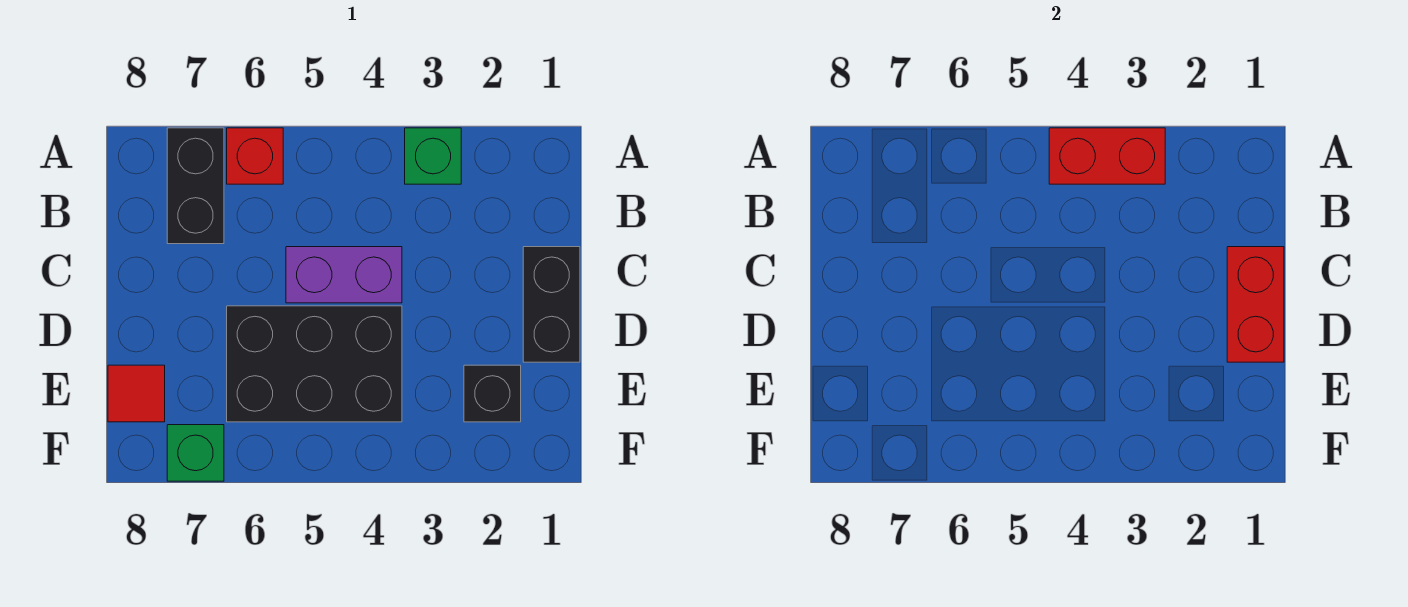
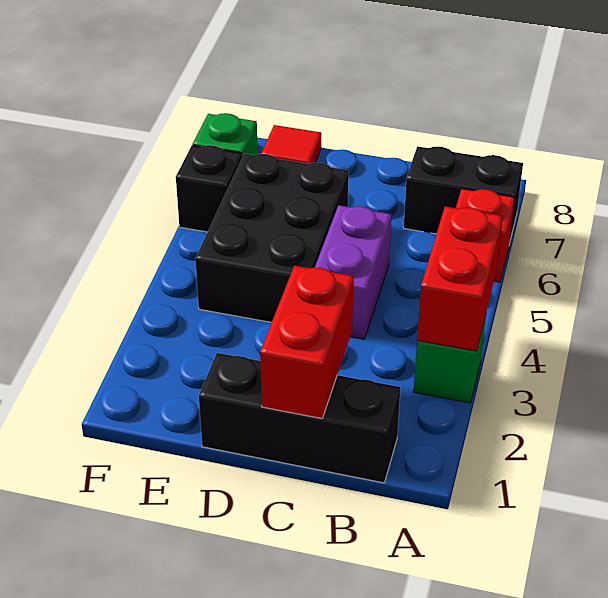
black 1x2 brick [523,247,580,362] -> black 1x3 brick [199,353,400,483]
red 1x2 brick [1227,247,1284,362] -> red 1x2 brick turned to [260,266,354,419]
black 1x1 brick [464,365,521,422] -> black 1x1 brick moved to [176,145,242,232]

